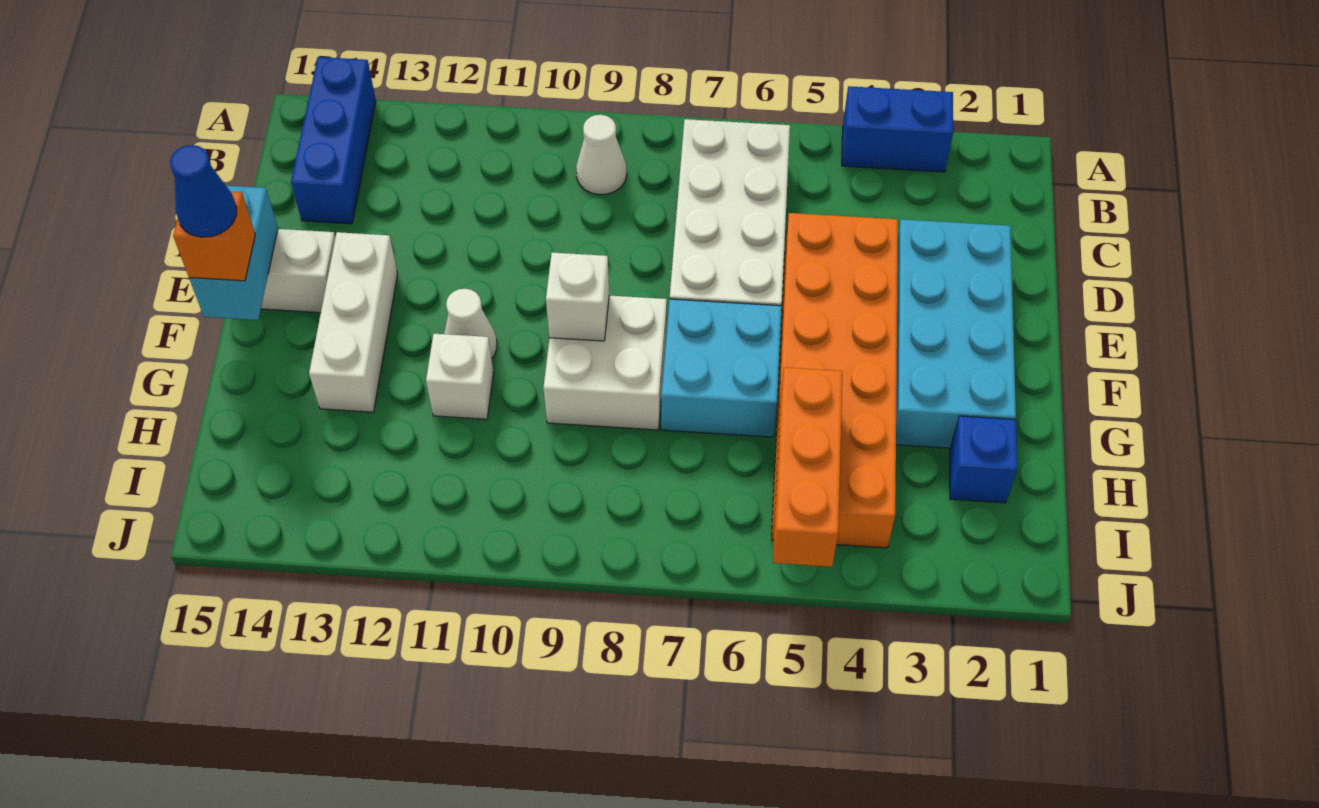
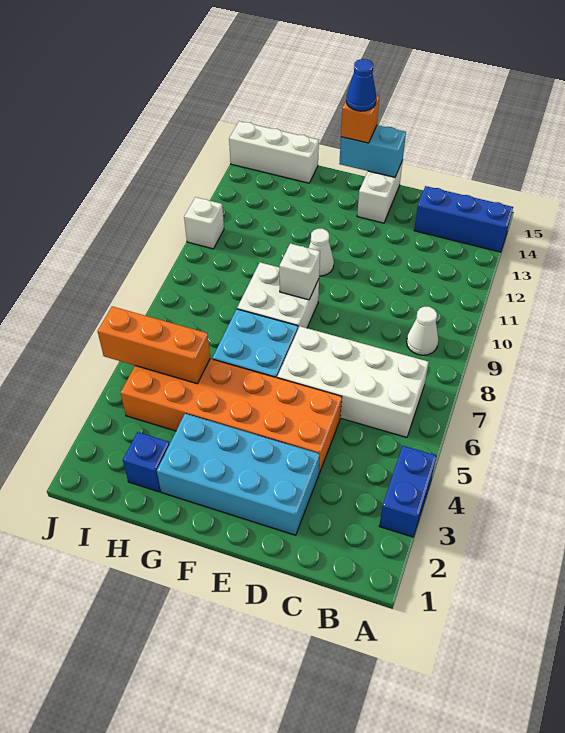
white 1x3 brick [309,232,398,412] -> white 1x3 brick moved to [229,121,319,183]
white 1x1 brick [426,334,494,419] -> white 1x1 brick moved to [184,197,224,249]

